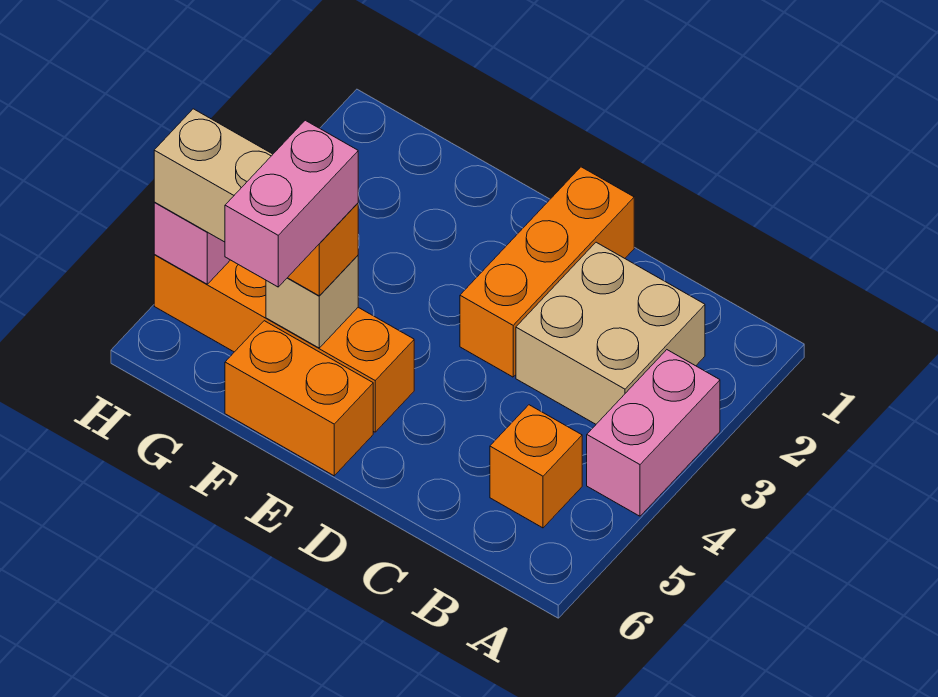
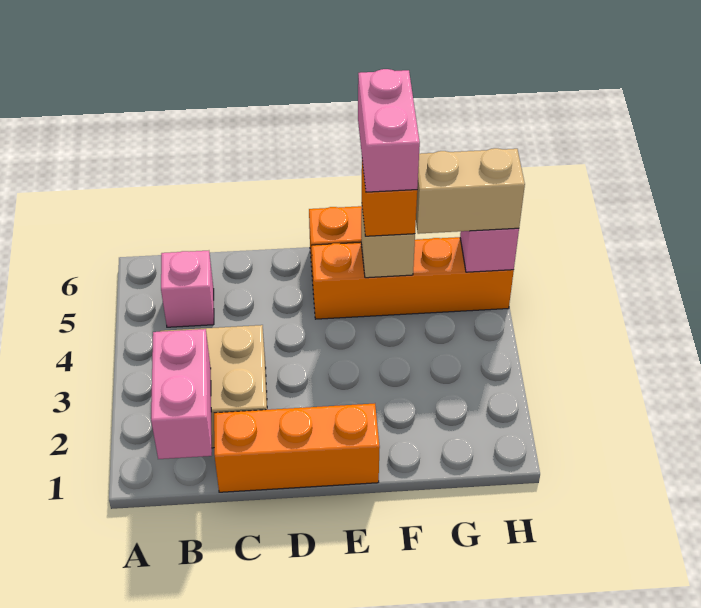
pink 1x2 brick [587,350,720,516] -> pink 1x2 brick moved to [151,329,212,459]
orange 1x1 brick [490,405,582,528] -> pink 1x1 brick [161,251,214,327]
orange 1x3 brick [460,167,634,377] -> orange 1x3 brick turned to [214,404,380,492]

